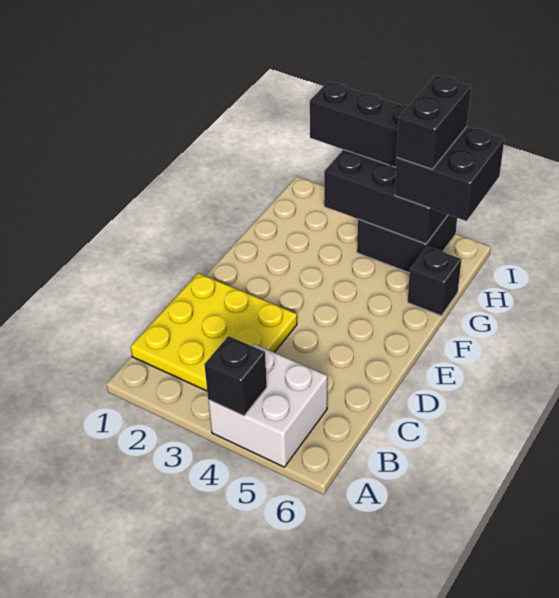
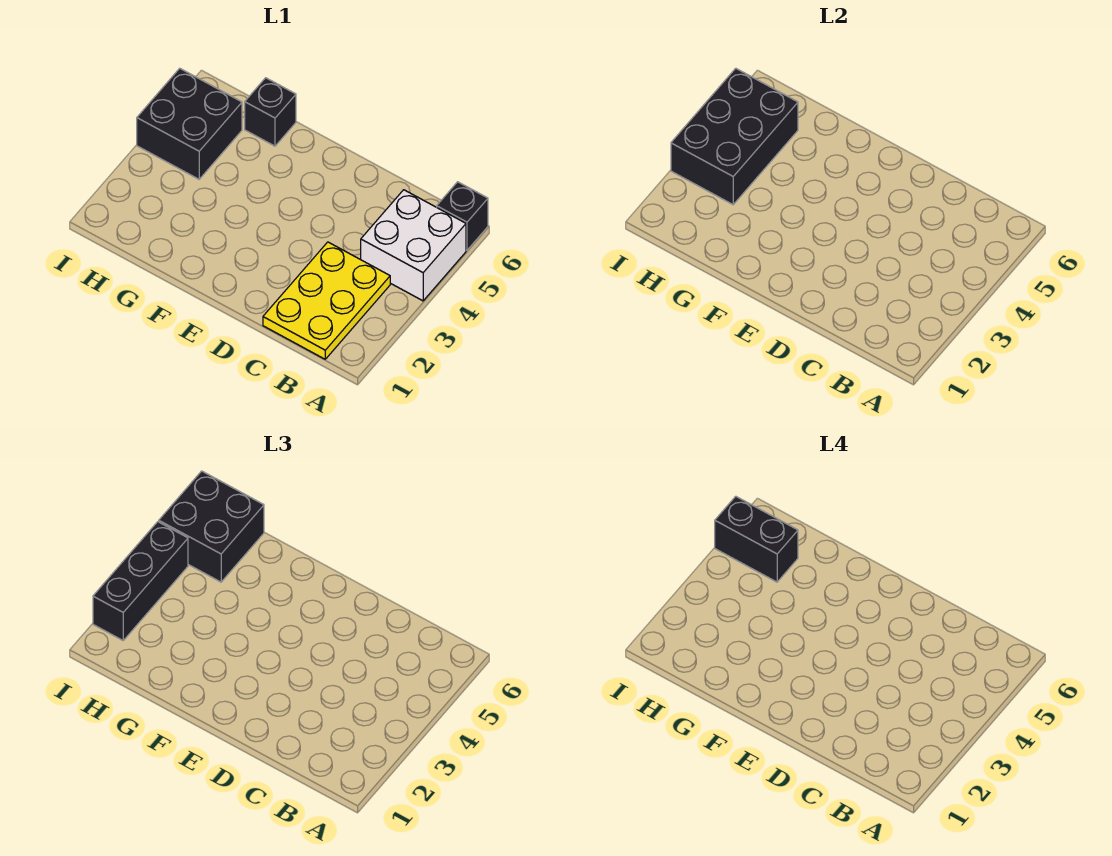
black 1x1 brick [204,336,267,416] -> black 1x1 brick moved to [437,182,488,250]
yellow 3x3 plate [130,273,297,391] -> yellow 2x3 plate [263,242,390,359]

